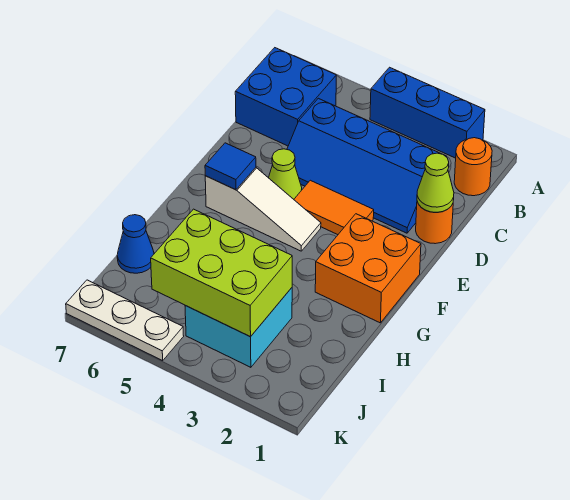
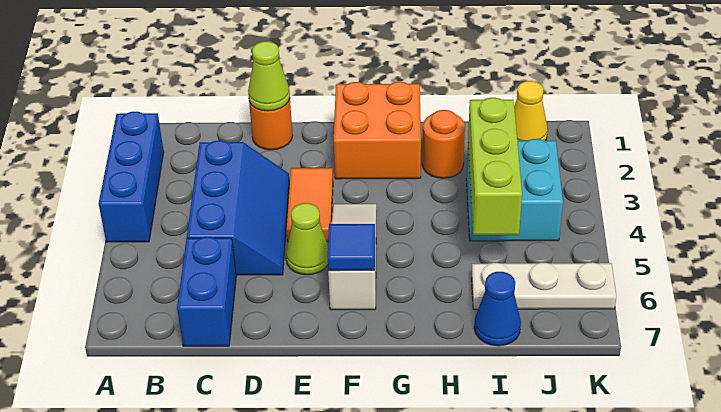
orange 1x1 round brick [454,138,492,196] -> orange 1x1 round brick moved to [422,110,465,178]
blue 2x2 brick [235,48,336,146] -> blue 1x2 brick [177,237,236,346]
blue 2x4 slope [287,98,447,233] -> blue 2x3 slope [187,141,289,275]
lime 2x3 brick [151,209,292,337] -> lime 1x3 brick [468,98,522,235]
none -> yellow 1x1 cone [514,81,548,141]
white 1x3 plate [66,280,184,361] -> white 1x3 plate turned to [472,262,616,309]

